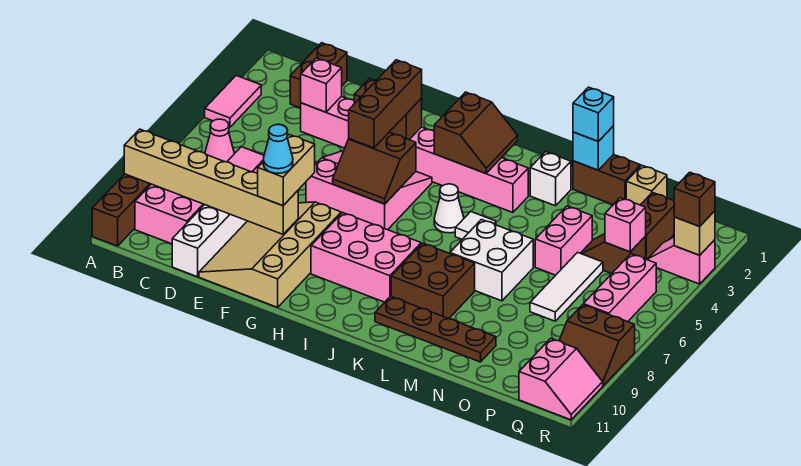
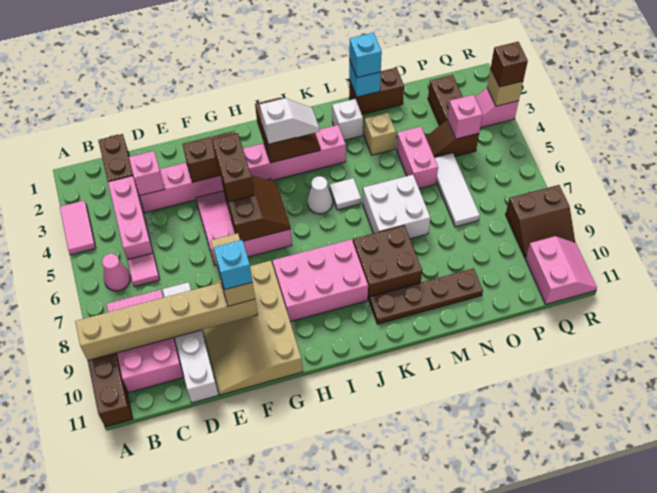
cyan 1x1 cone [263,124,293,173] -> cyan 1x1 brick [214,240,253,290]
brown 1x3 brick [349,60,422,148] -> brown 1x2 brick [212,133,254,202]
brown 2x2 slope [333,132,416,204] -> brown 2x2 slope turned to [222,175,290,241]
none -> white 1x2 slope [260,98,320,144]
tan 1x1 brick [626,165,667,205] -> tan 1x1 brick moved to [364,113,396,155]
pink 1x3 brick [583,254,656,322] -> pink 1x3 brick moved to [108,176,153,260]

